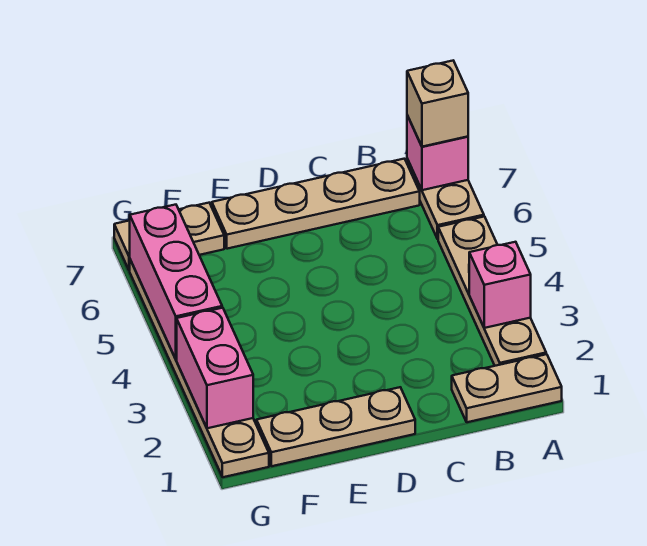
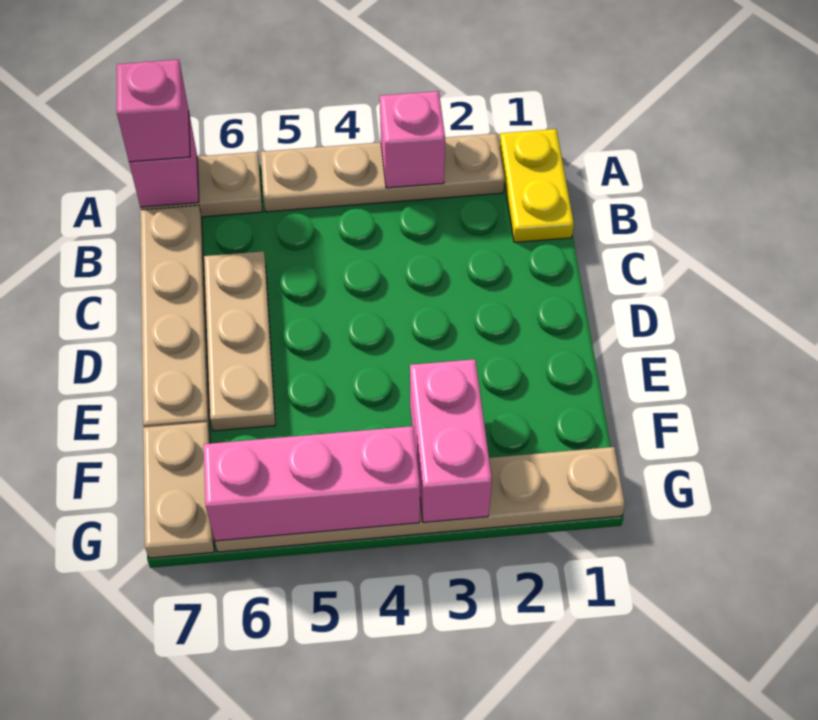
tan 1x2 plate [452,354,562,422] -> yellow 1x2 plate [499,129,574,242]
tan 1x1 brick [407,61,468,147] -> pink 1x1 brick [117,60,190,162]
tan 1x3 plate [256,387,415,466] -> tan 1x3 plate moved to [204,251,276,431]
pink 1x2 brick [177,308,253,428] -> pink 1x2 brick turned to [410,359,492,523]

